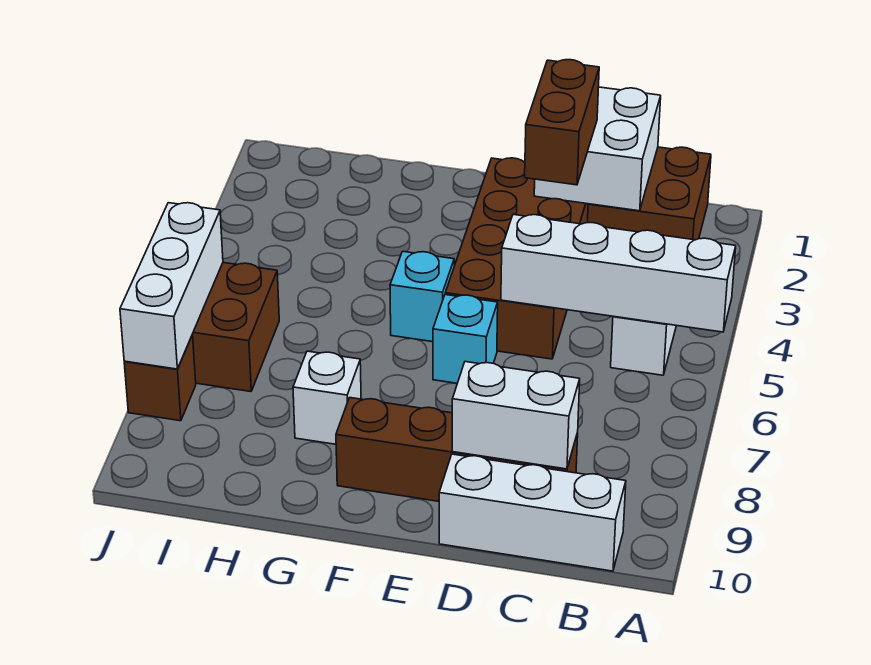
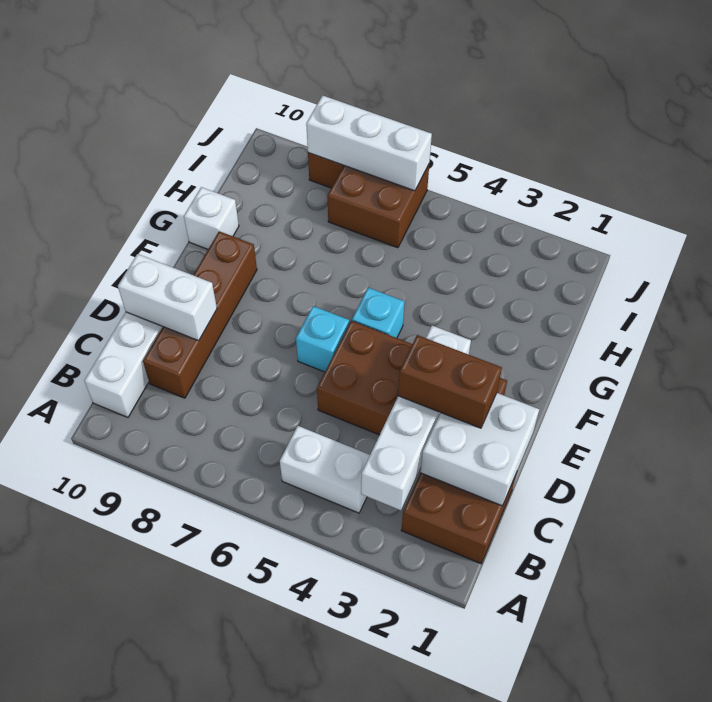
white 1x4 brick [501,214,736,332] -> white 1x4 brick moved to [361,326,471,510]
white 1x2 brick [452,362,580,469] -> white 1x2 brick turned to [118,254,217,341]
white 1x1 brick [293,351,361,444] -> white 1x1 brick moved to [184,187,239,249]

